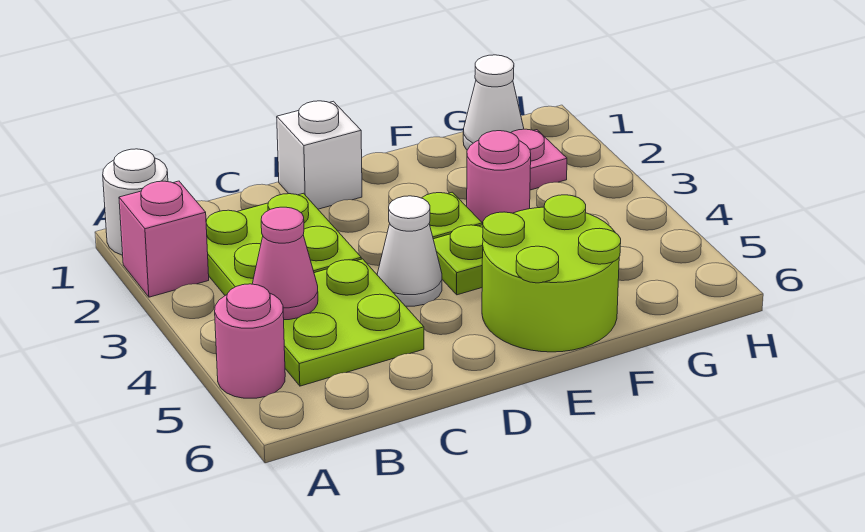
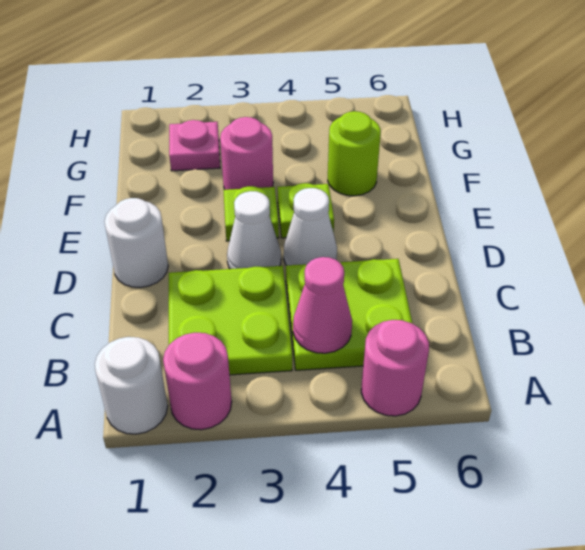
pink 1x1 brick [119,181,209,297] -> pink 1x1 round brick [163,333,232,430]
white 1x1 brick [277,101,362,209] -> white 1x1 round brick [105,198,168,288]
lime 2x2 round brick [482,195,621,352] -> lime 1x1 round brick [328,111,381,196]
white 1x1 cone [463,55,524,150] -> white 1x1 cone moved to [227,191,281,269]

